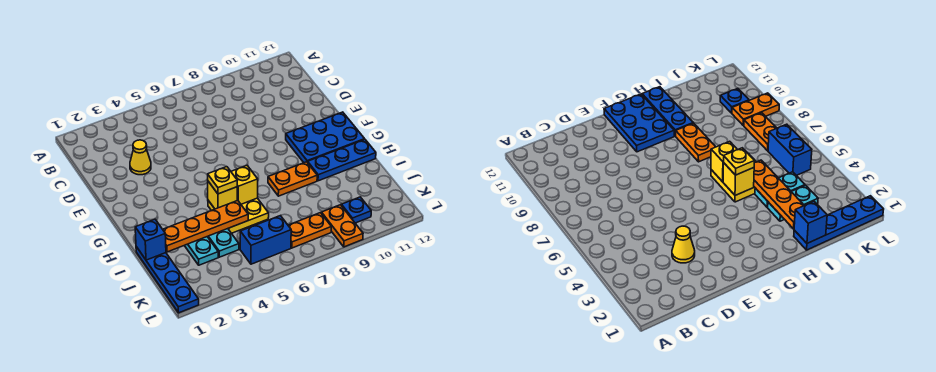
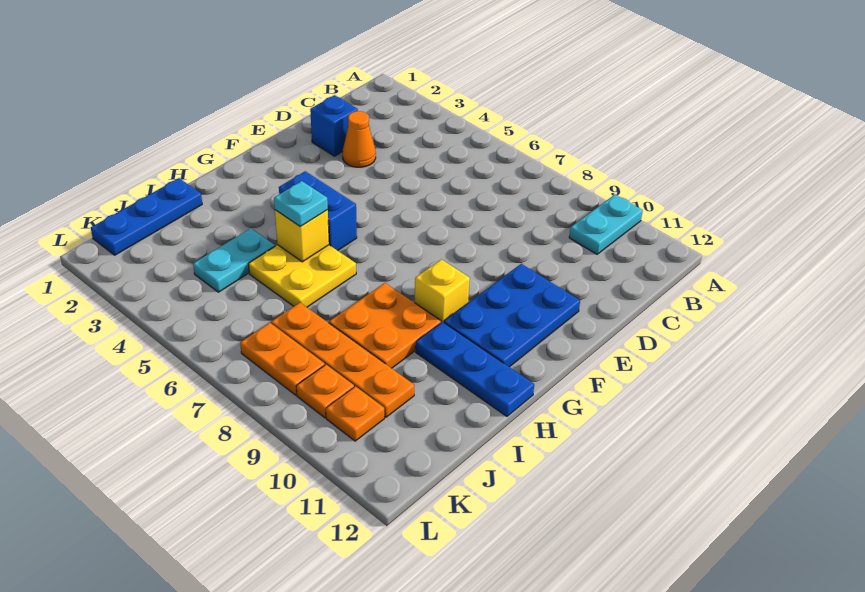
yellow 1x1 cone [130,140,151,175] -> orange 1x1 cone [343,111,376,167]
blue 2x3 plate [286,112,365,163] -> blue 2x3 plate turned to [444,264,580,367]
yellow 1x1 plate [208,167,237,194] -> cyan 1x1 plate [274,181,328,227]
yellow 1x1 brick [231,166,258,204] -> yellow 1x1 brick moved to [415,259,470,323]
orange 1x2 plate [268,162,317,196] -> orange 2x2 plate [329,283,441,368]
blue 1x4 plate [136,247,199,313] -> blue 1x3 plate [91,178,202,255]
blue 1x1 brick [135,219,166,260] -> blue 1x1 brick moved to [310,95,358,156]
orange 1x4 plate [163,200,248,252] -> orange 1x4 plate moved to [271,303,414,417]
cyan 1x2 plate [184,237,218,265] -> cyan 1x2 plate moved to [569,195,643,254]
blue 1x2 brick [240,216,291,264] -> blue 1x2 brick moved to [279,171,357,251]
orange 1x2 plate [321,205,363,247] -> orange 1x1 plate [296,365,354,418]
blue 1x1 plate [341,197,371,223] -> orange 1x1 plate [326,386,384,441]

